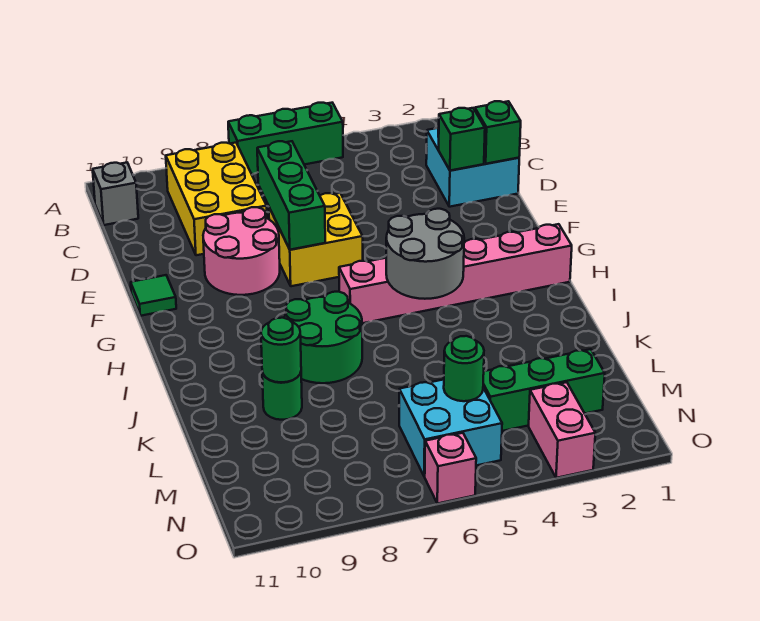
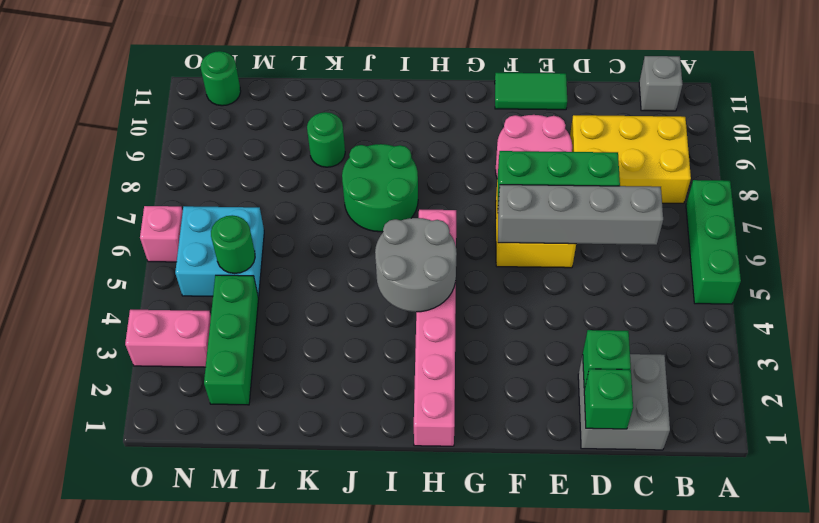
cyan 2x2 brick [426,128,519,207] -> grey 2x2 brick [578,354,670,450]
none -> grey 1x4 brick [498,185,663,245]
green 1x1 tile [131,275,176,316] -> green 1x2 tile [495,73,567,110]
green 1x1 round brick [261,318,301,382] -> green 1x1 round brick moved to [201,51,241,106]

